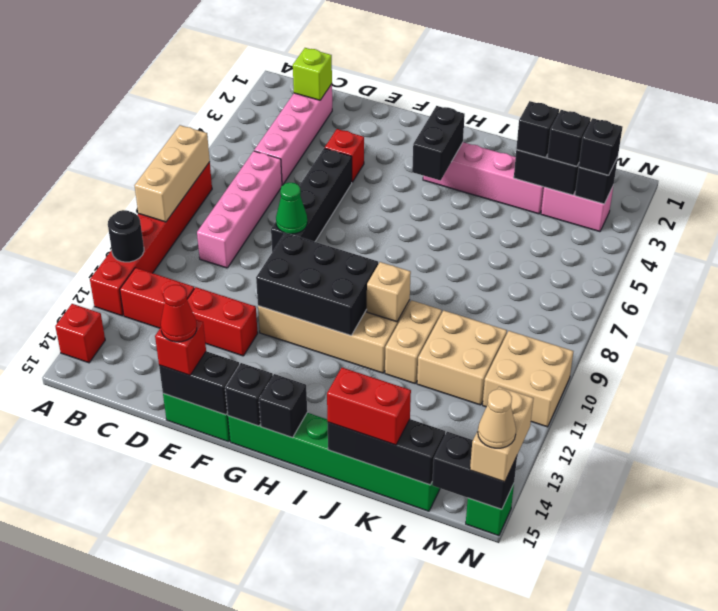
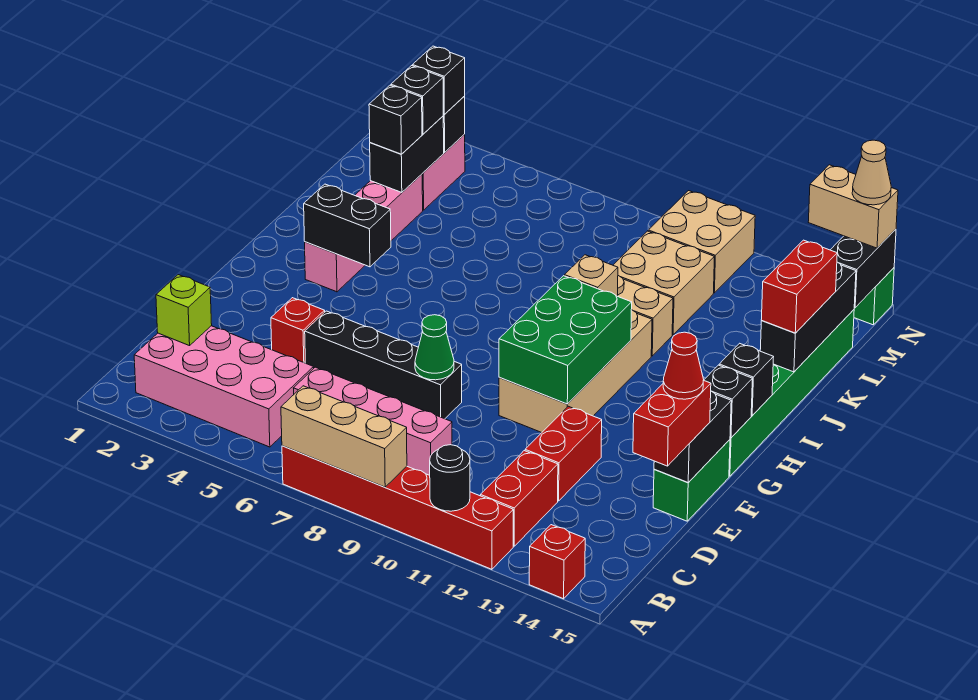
pink 1x4 brick [254,84,332,185] -> pink 2x4 brick [134,326,314,447]
red 1x1 brick [155,320,206,375] -> red 1x2 brick [633,381,711,466]
black 2x3 brick [256,233,378,335] -> green 2x3 brick [499,276,632,404]

